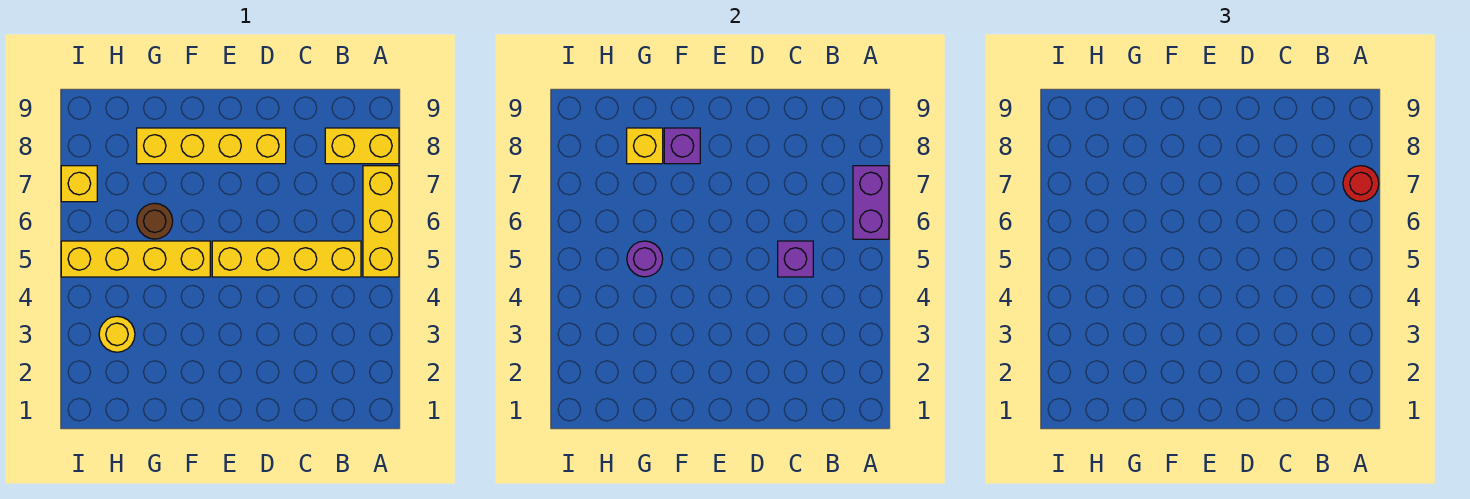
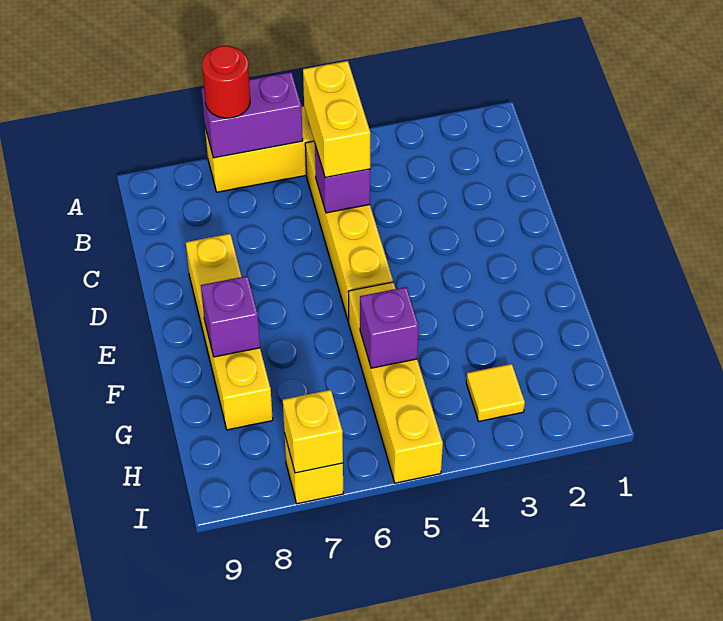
yellow 1x2 brick [325,128,399,164] -> yellow 1x2 brick moved to [303,61,370,178]
purple 1x1 round brick [627,241,663,277] -> purple 1x1 brick [360,287,419,368]
brown 1x1 round brick [137,203,173,239] -> none
yellow 1x1 brick [627,128,663,164] -> yellow 1x1 brick moved to [283,390,343,473]
yellow 1x1 round brick [99,316,135,352] -> yellow 1x1 tile [466,364,525,421]

